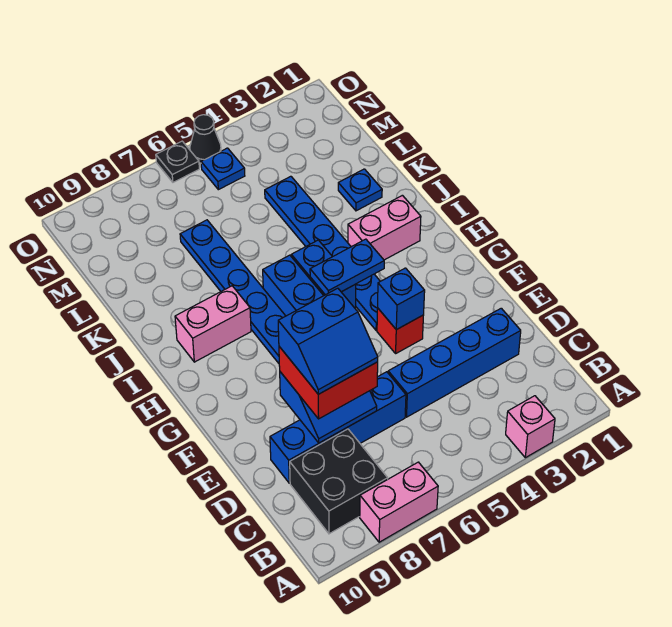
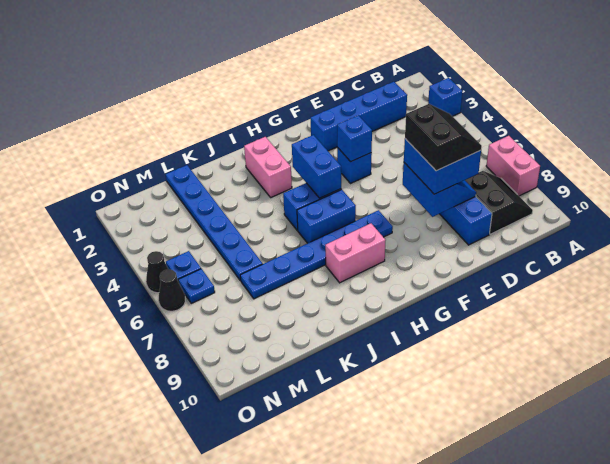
pink 1x1 brick [506,396,555,458] -> blue 1x1 brick [428,78,463,116]
black 2x2 brick [290,429,388,534] -> black 2x2 slope [465,171,533,234]
blue 1x4 brick [388,308,521,417] -> blue 1x4 brick turned to [311,82,407,151]
red 2x2 brick [279,347,378,419] -> blue 2x2 brick [404,139,481,194]
blue 2x2 slope [278,288,378,394] -> black 2x2 slope [405,104,482,171]
red 1x1 brick [377,309,424,353] -> blue 1x1 brick [337,147,372,184]
blue 1x6 plate [265,176,380,330] -> blue 1x6 plate turned to [166,165,263,280]
blue 1x2 plate [310,239,384,295] -> blue 1x2 brick [292,135,341,198]
pink 1x2 brick [175,286,251,362] -> pink 1x2 brick turned to [325,223,386,283]
blue 1x1 plate [338,169,382,211] -> blue 1x1 plate moved to [178,269,215,303]
black 1x1 plate [156,141,199,182] -> black 1x1 cone [159,269,185,311]

